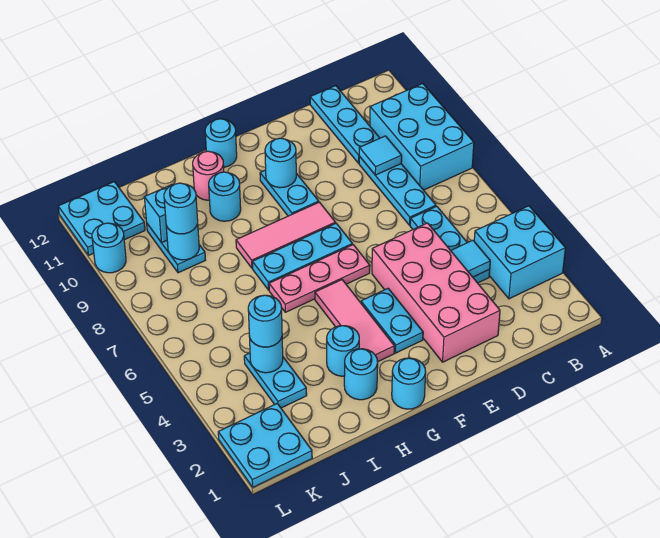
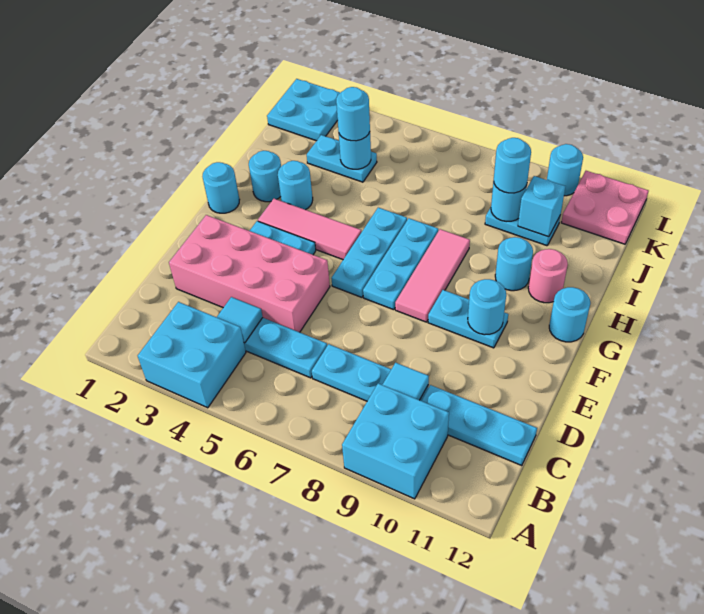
cyan 2x3 brick [370,84,474,190] -> cyan 2x2 brick [342,383,449,499]
pink 1x3 plate [269,245,370,312] -> cyan 1x3 plate [331,208,407,297]
cyan 2x2 plate [58,182,145,255] -> pink 2x2 plate [561,171,648,244]

